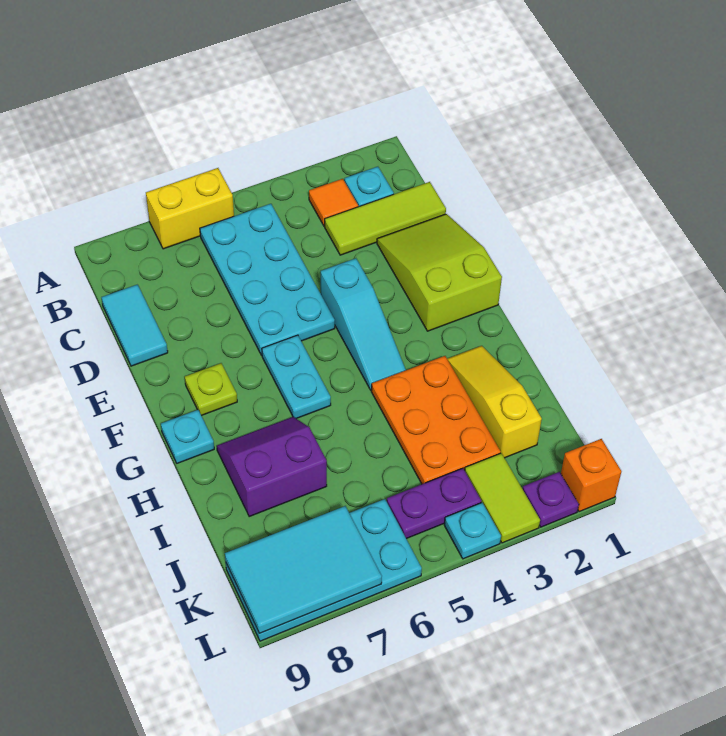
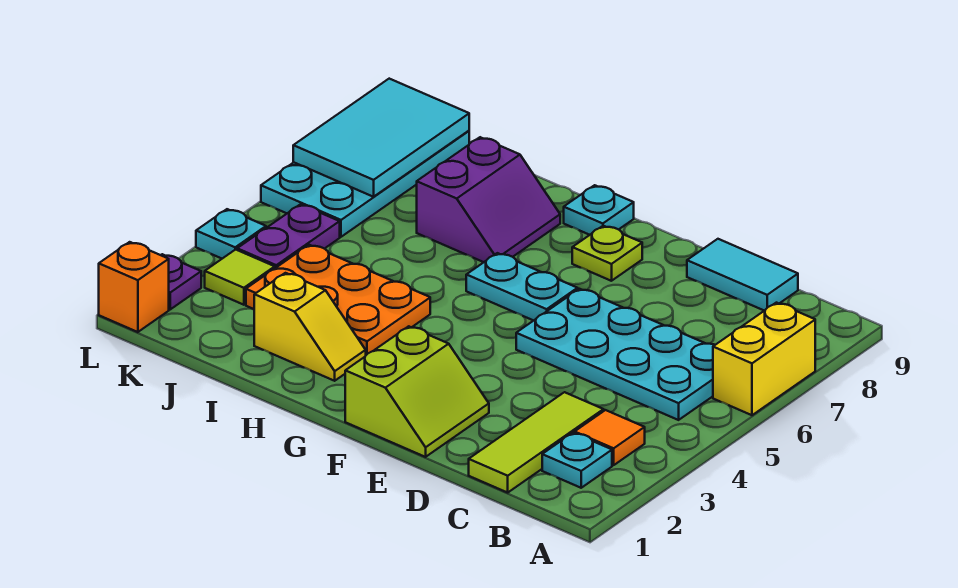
lime 2x3 slope [377,214,502,331] -> lime 2x2 slope [345,326,489,457]
cyan 1x3 slope [321,258,406,390] -> none
yellow 1x3 slope [447,346,542,458] -> yellow 1x2 slope [254,273,366,381]
lime 1x2 tile [465,453,540,543] -> lime 1x1 tile [205,249,275,305]

